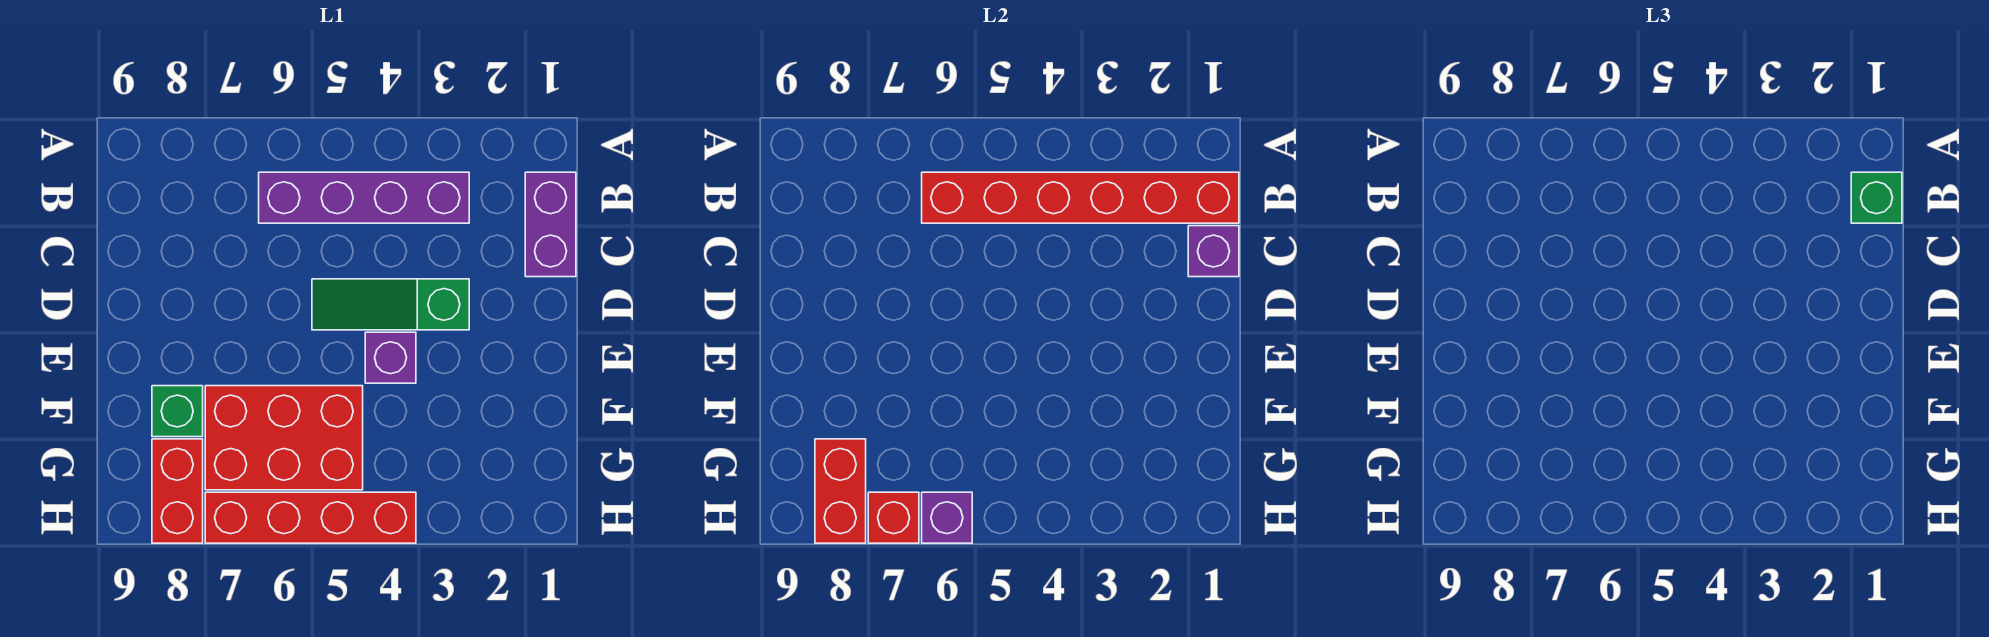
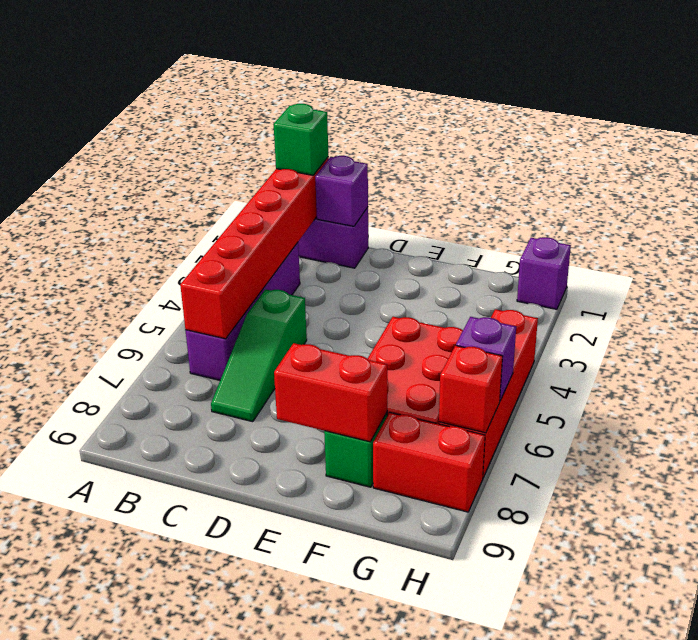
green 1x3 slope [312,279,469,330] -> green 1x3 slope moved to [211,289,307,422]
purple 1x1 brick [365,332,416,383] -> purple 1x1 brick moved to [517,237,571,309]
red 1x2 brick [815,439,866,543] -> red 1x2 brick moved to [274,343,387,442]

